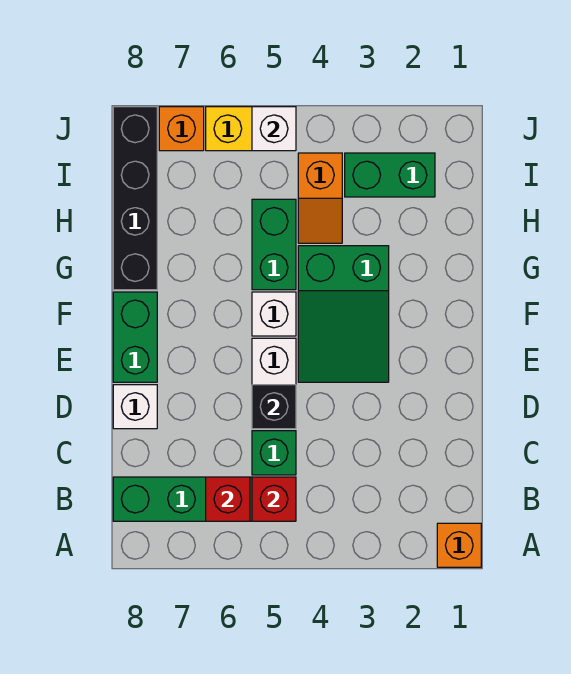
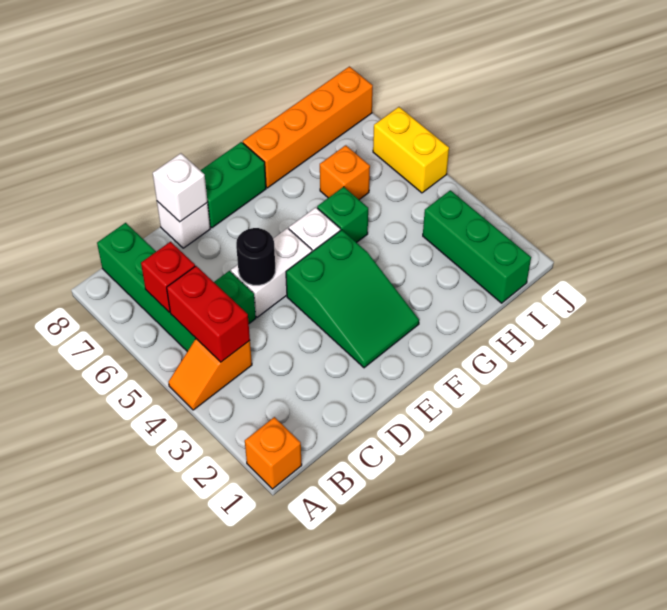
red 1x1 brick [252,477,296,521] -> red 1x2 brick [167,266,250,362]
black 1x1 brick [252,385,296,429] -> black 1x1 round brick [236,228,275,285]
green 2x3 slope [298,246,389,382] -> green 2x3 slope turned to [286,230,419,368]
green 1x2 brick [252,199,296,290] -> green 1x1 brick [317,187,368,243]
black 1x4 brick [113,107,157,290] -> orange 1x4 brick [243,66,373,188]
orange 1x2 slope [298,153,342,243] -> orange 1x2 slope moved to [169,339,252,410]
green 1x2 brick [345,153,435,197] -> green 1x3 brick [423,190,531,303]
white 1x1 brick [252,107,296,151] -> white 1x1 brick moved to [153,153,208,222]
orange 1x1 brick [159,107,204,151] -> orange 1x1 brick moved to [320,145,370,200]

